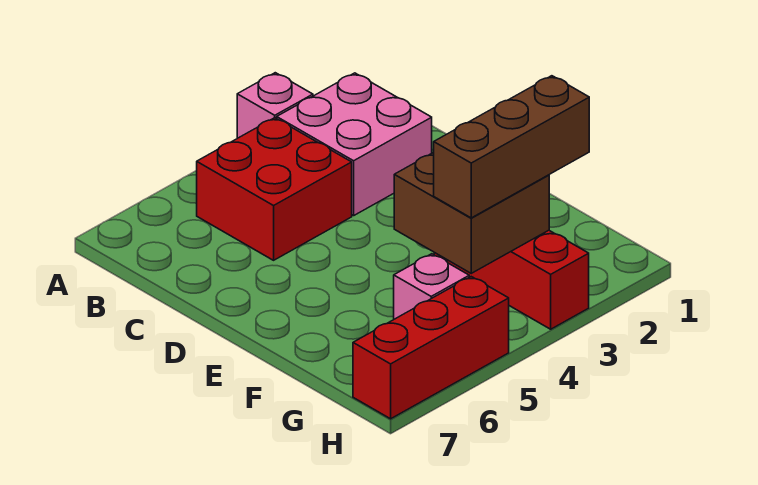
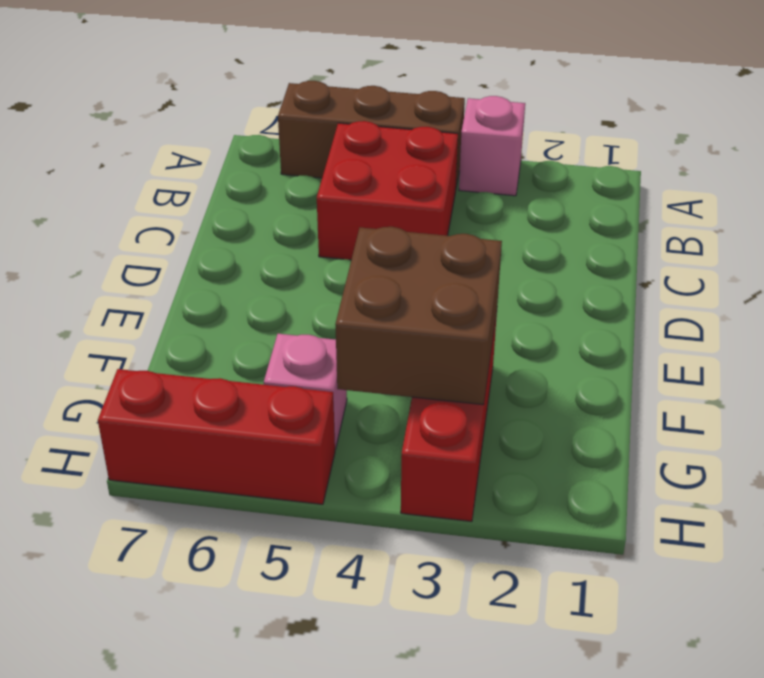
pink 2x2 brick [277,73,432,216] -> none
brown 1x3 brick [434,76,589,218] -> brown 1x3 brick moved to [278,81,465,187]

